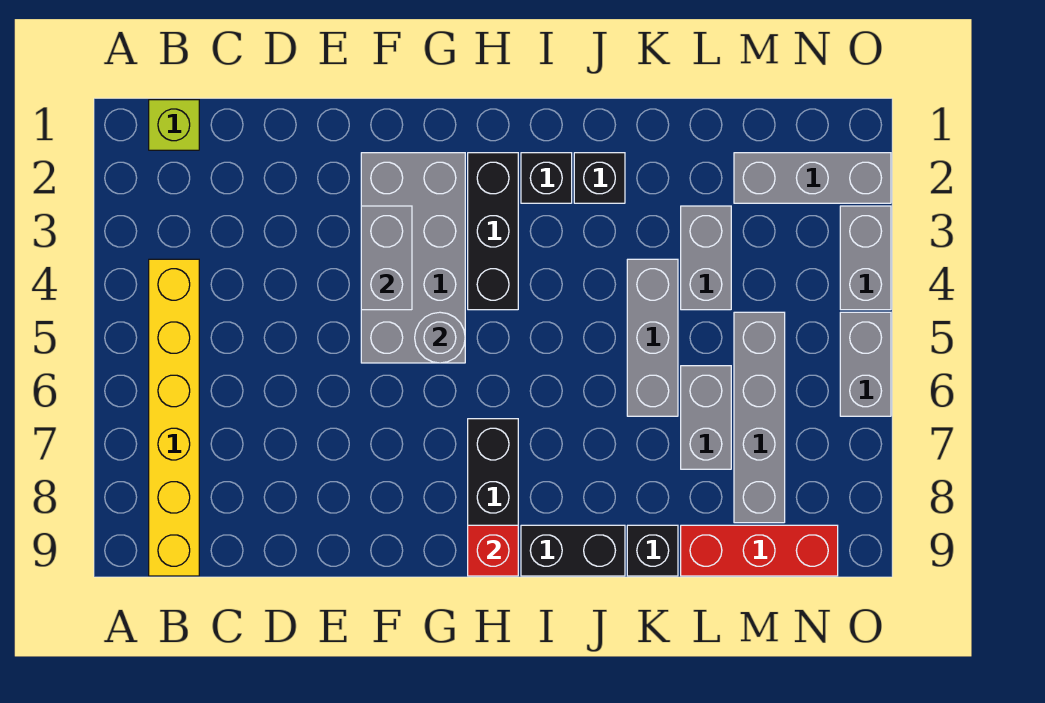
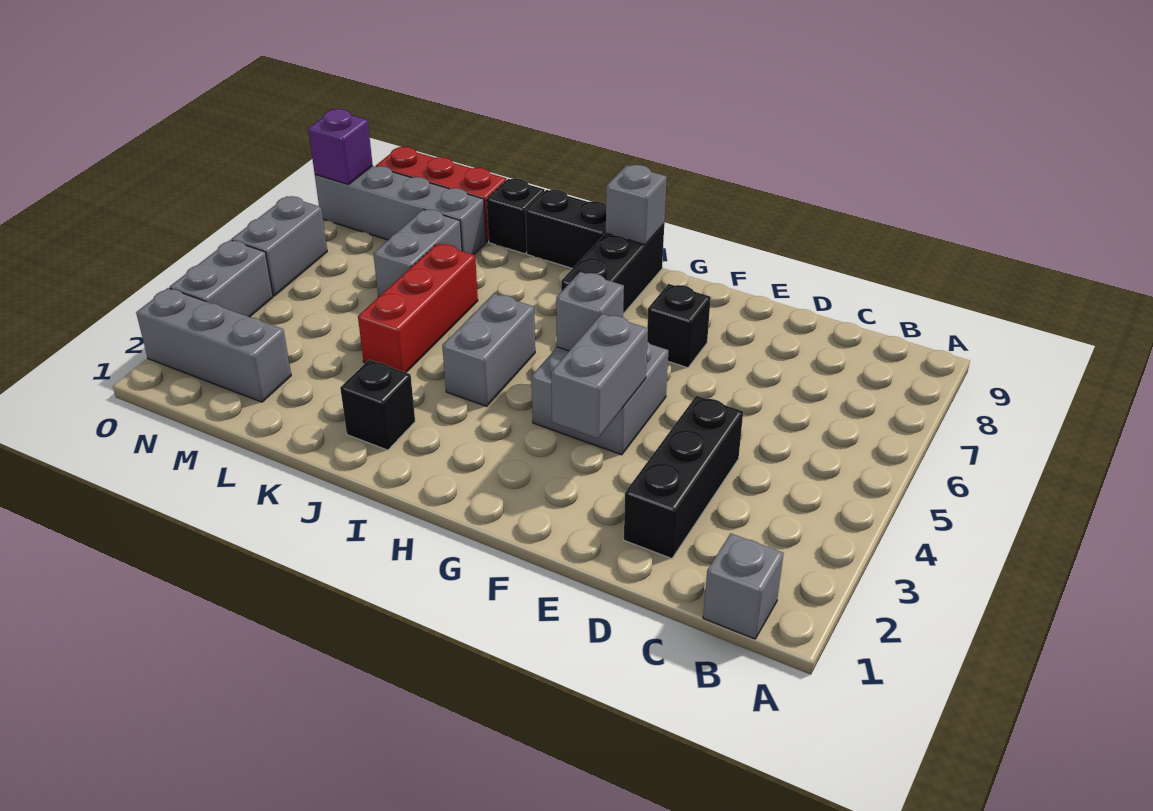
lime 1x1 brick [149,100,199,150] -> grey 1x1 brick [703,534,784,639]
yellow 1x6 brick [149,259,199,576] -> none
grey 2x4 brick [361,153,465,363] -> grey 2x2 brick [532,342,669,455]
grey 1x1 round brick [415,312,465,363] -> grey 1x1 brick [556,272,624,351]
black 1x3 brick [468,153,518,310] -> black 1x3 brick moved to [624,396,743,559]
red 1x1 brick [468,525,518,576] -> grey 1x1 brick [606,165,667,245]
black 1x1 brick [521,153,572,203] -> black 1x1 brick moved to [647,284,711,368]
grey 1x3 brick [627,259,678,416] -> red 1x3 brick [358,244,478,373]
grey 1x2 brick [681,206,731,310] -> grey 1x2 brick moved to [442,294,535,406]
grey 1x4 brick [734,312,785,523] -> grey 1x4 brick turned to [315,166,486,255]
none -> purple 1x1 brick [308,109,373,185]

